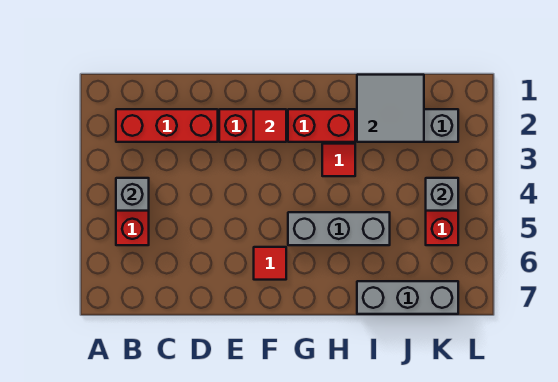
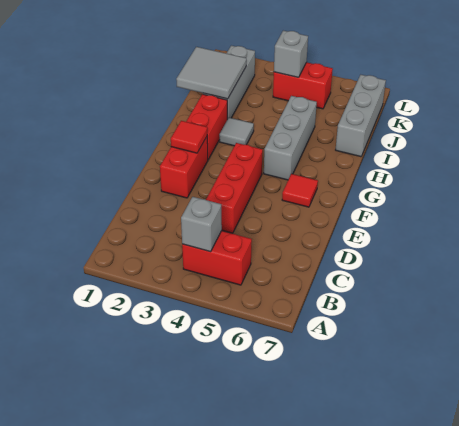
red 1x3 brick [116,109,218,142] -> red 1x3 brick moved to [206,143,263,233]
red 1x1 tile [322,144,355,176] -> grey 1x1 tile [219,118,254,146]

